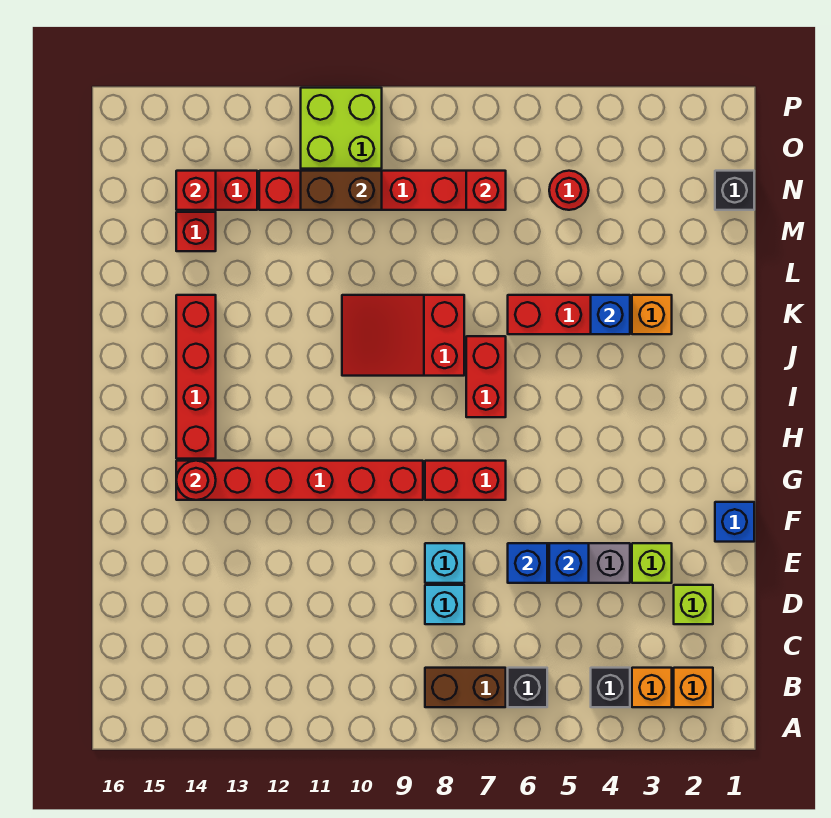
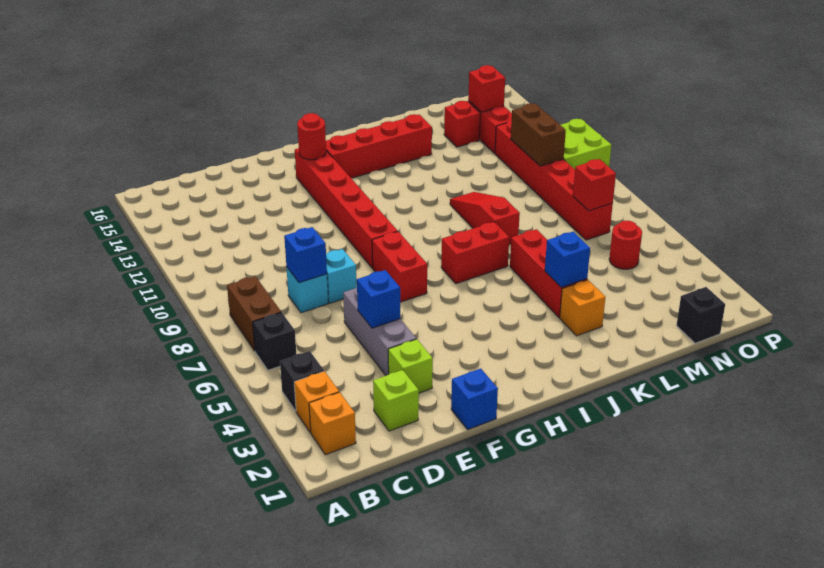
blue 1x1 brick [508,543,547,583] -> blue 1x1 brick moved to [284,227,327,283]
red 2x3 slope [342,295,464,376] -> red 1x3 slope [450,192,520,244]

